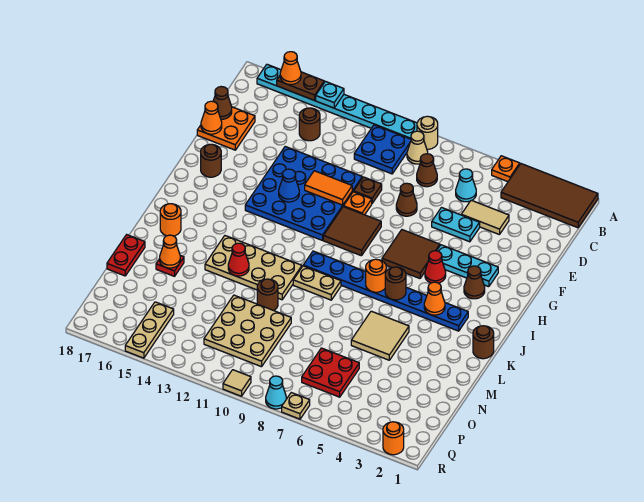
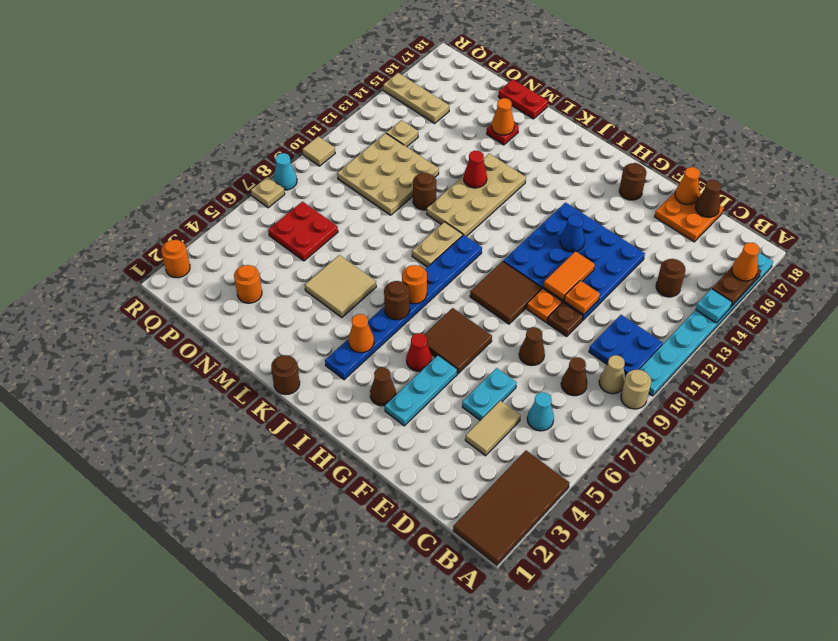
orange 1x1 plate [492,156,520,182] -> orange 1x1 plate moved to [564,280,600,315]
orange 1x1 round brick [160,204,181,236] -> orange 1x1 round brick moved to [234,265,262,303]
none -> tan 1x1 plate [386,120,418,147]

